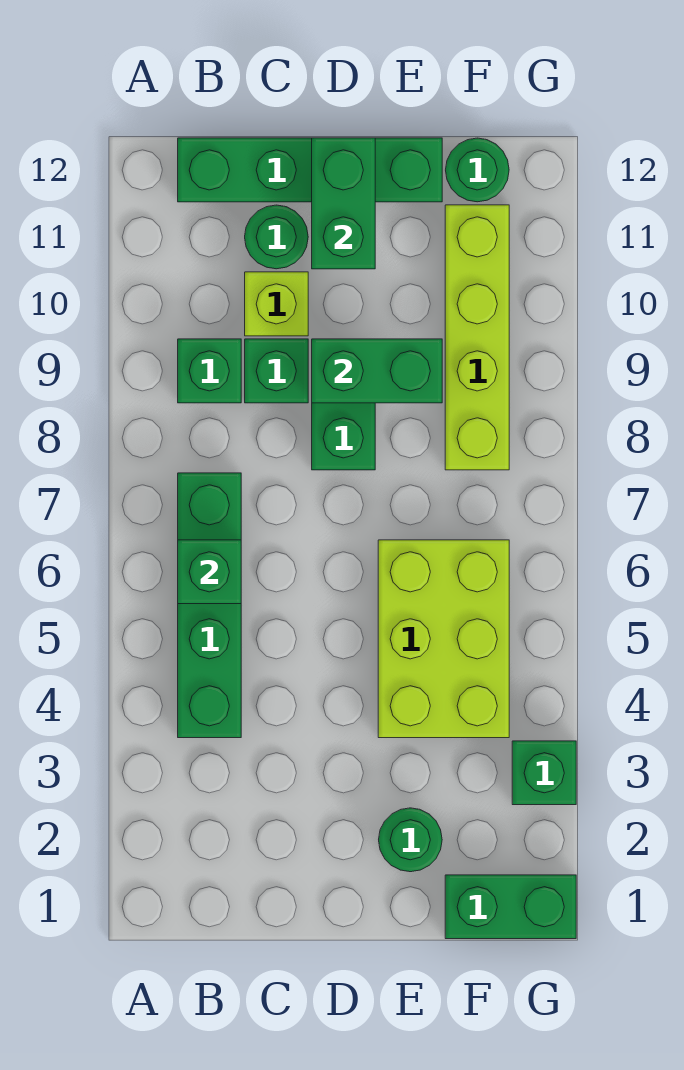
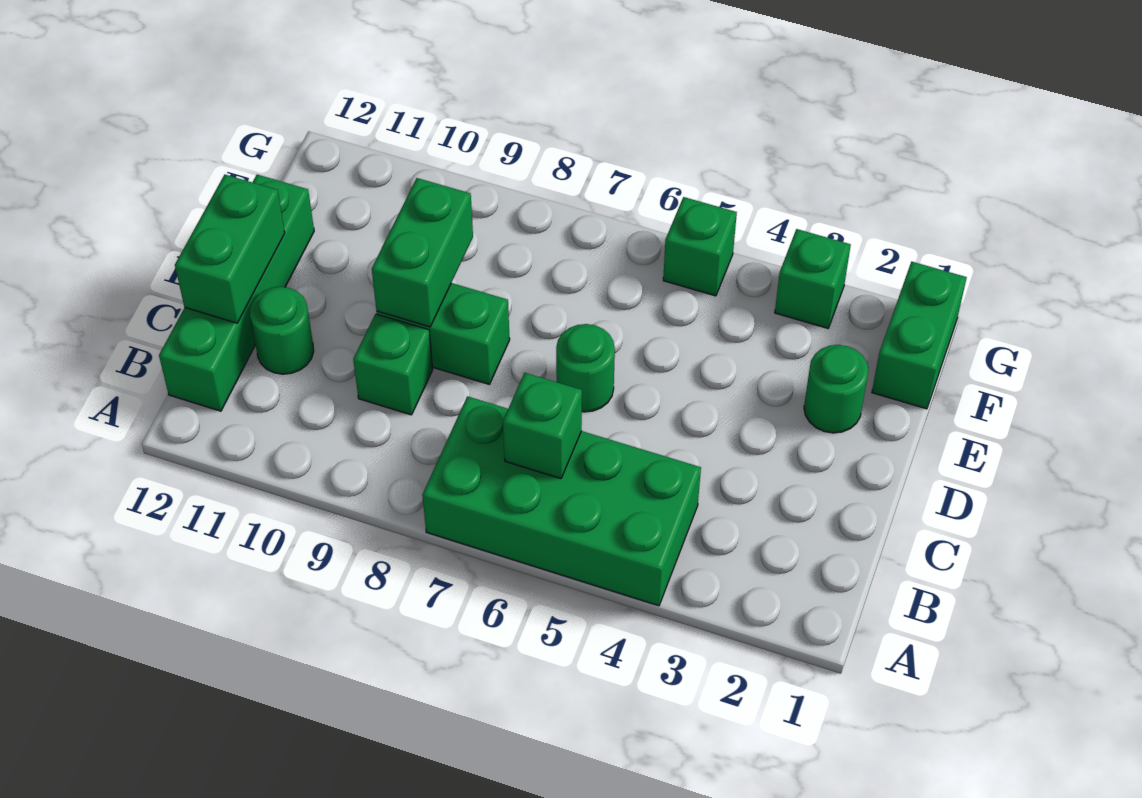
green 1x4 brick [178,473,241,738] -> green 2x4 brick [422,396,701,606]
green 1x1 brick [178,339,241,403] -> green 1x1 brick moved to [663,197,737,296]
lime 1x1 brick [245,272,308,336] -> none
green 1x2 brick [312,138,375,269] -> green 1x2 brick turned to [175,175,285,323]
lime 2x3 brick [378,540,509,738] -> none
lime 1x4 brick [445,205,509,470] -> none
green 1x1 round brick [446,138,509,202] -> green 1x1 round brick moved to [556,324,615,412]

